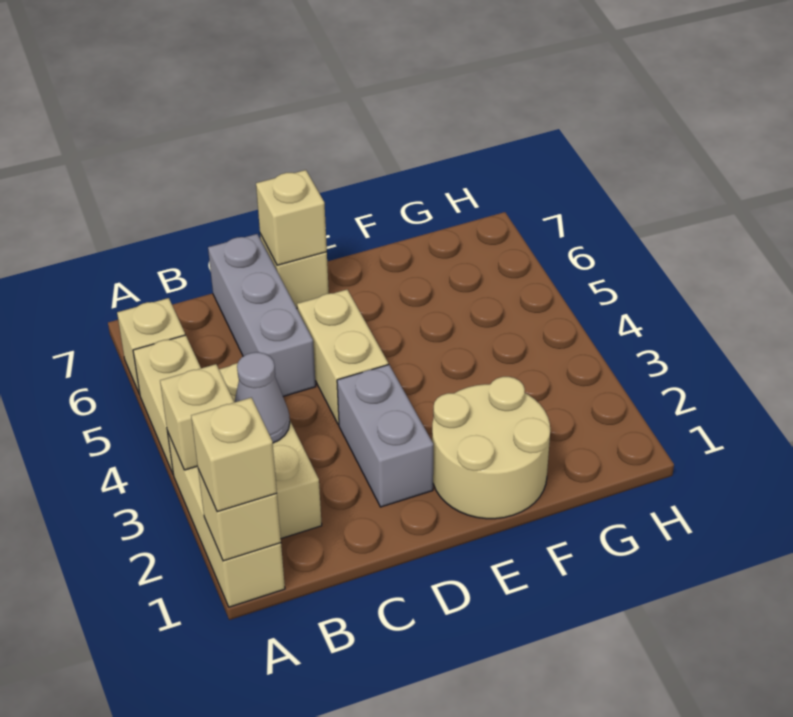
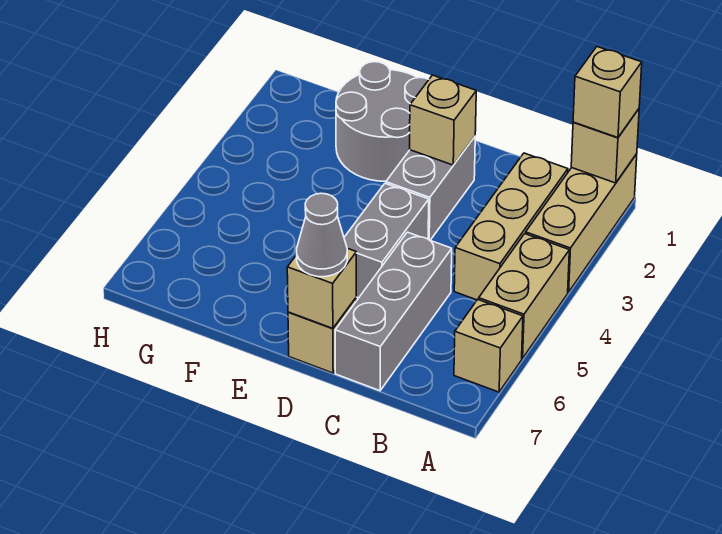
tan 1x1 brick [160,364,234,470] -> tan 1x1 brick moved to [410,75,476,165]
grey 1x1 cone [235,352,290,443] -> grey 1x1 cone moved to [297,193,347,277]
tan 1x2 brick [297,290,388,425] -> grey 1x2 brick [344,184,429,298]
tan 2x2 round brick [432,377,550,519] -> grey 2x2 round brick [336,62,429,181]

